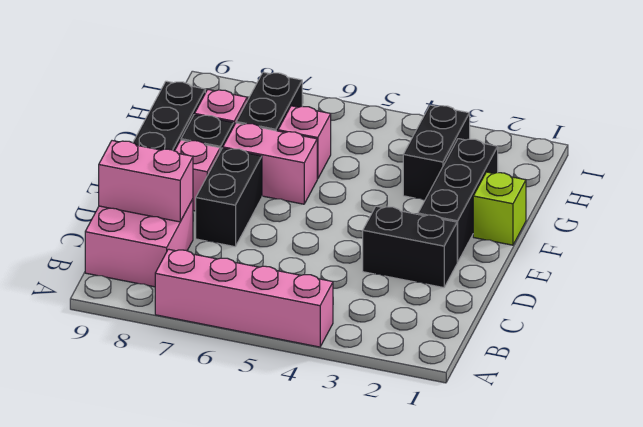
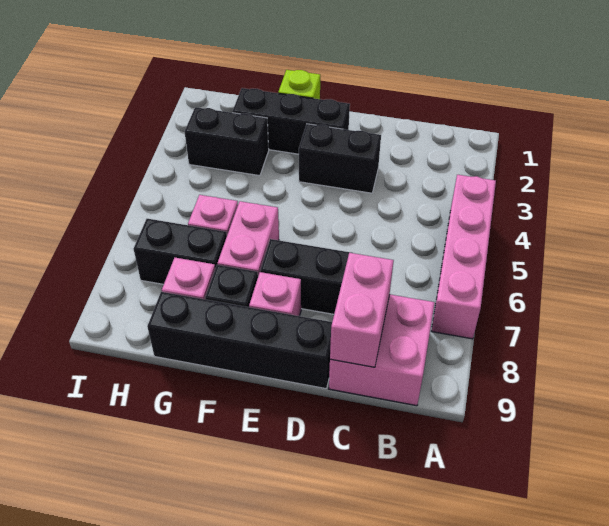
black 1x2 brick [363,206,457,288] -> black 1x2 brick turned to [299,124,381,193]

